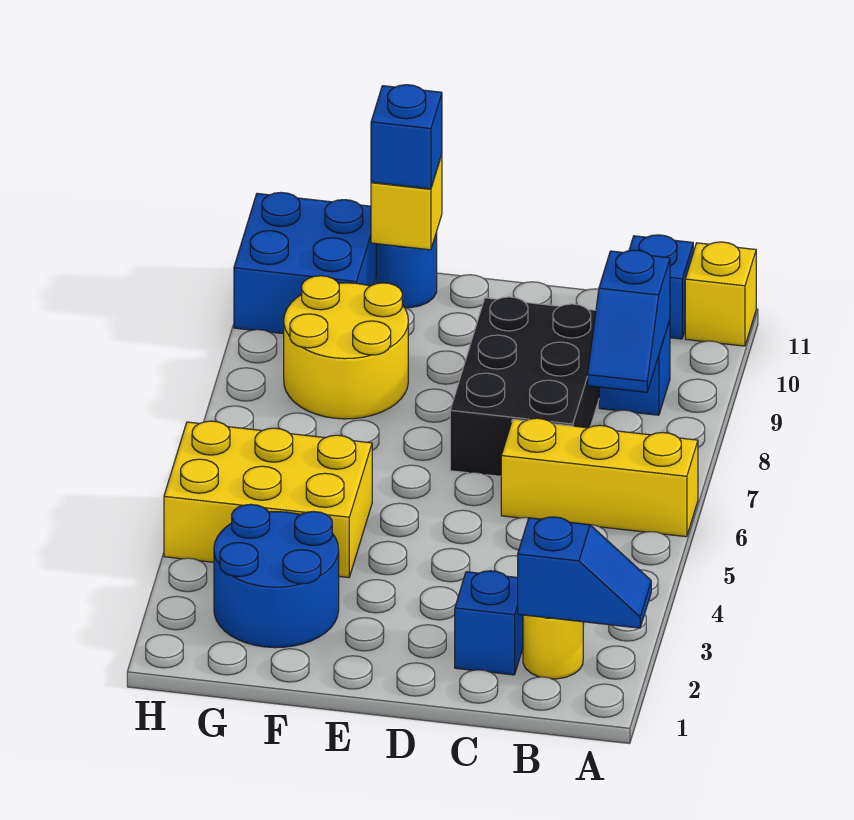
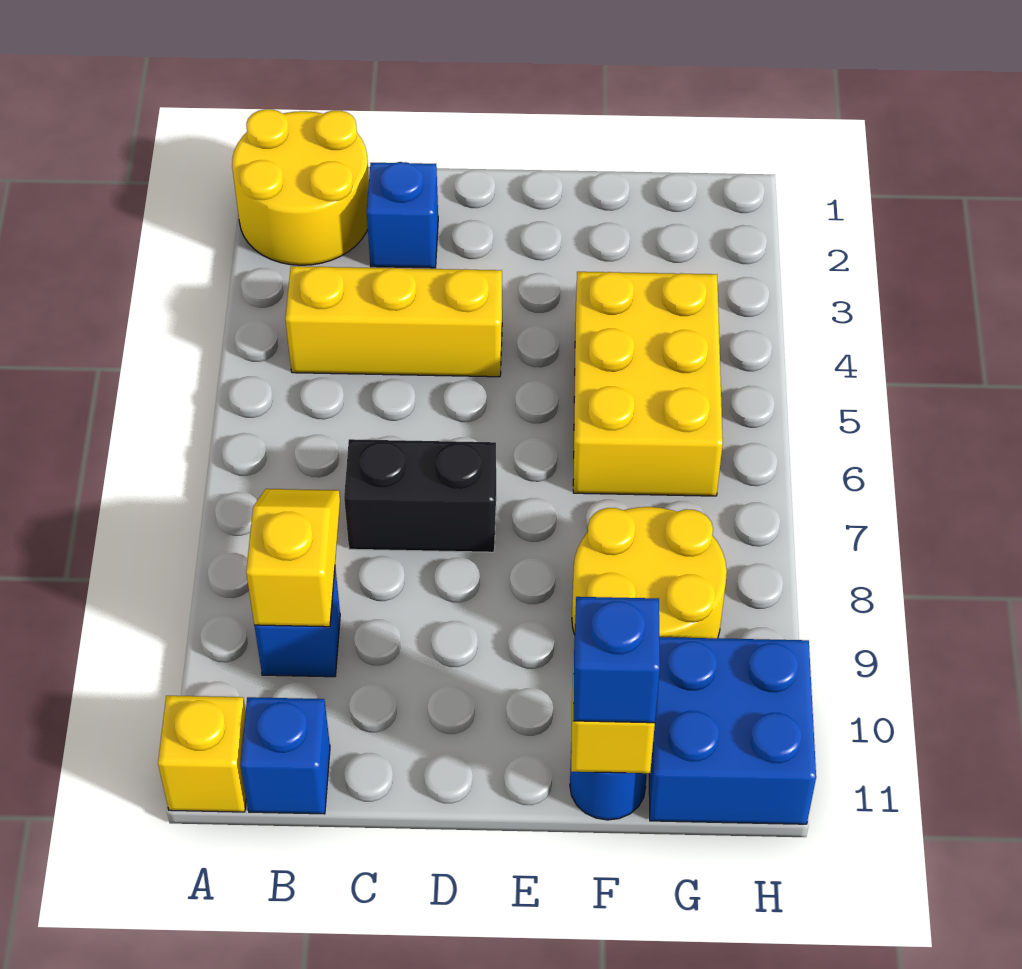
blue 1x2 slope [518,517,651,628] -> none
yellow 1x3 brick [501,418,698,537] -> yellow 1x3 brick moved to [285,266,502,377]
yellow 1x1 round brick [523,615,583,679] -> yellow 2x2 round brick [232,109,369,265]
blue 1x2 slope [588,250,670,392] -> yellow 1x2 slope [246,489,340,627]
black 2x3 brick [450,297,599,476] -> black 1x2 brick [344,439,496,552]
blue 2x2 round brick [214,504,339,648] -> none
yellow 2x3 brick [164,421,372,578] -> yellow 2x3 brick turned to [573,272,723,496]

